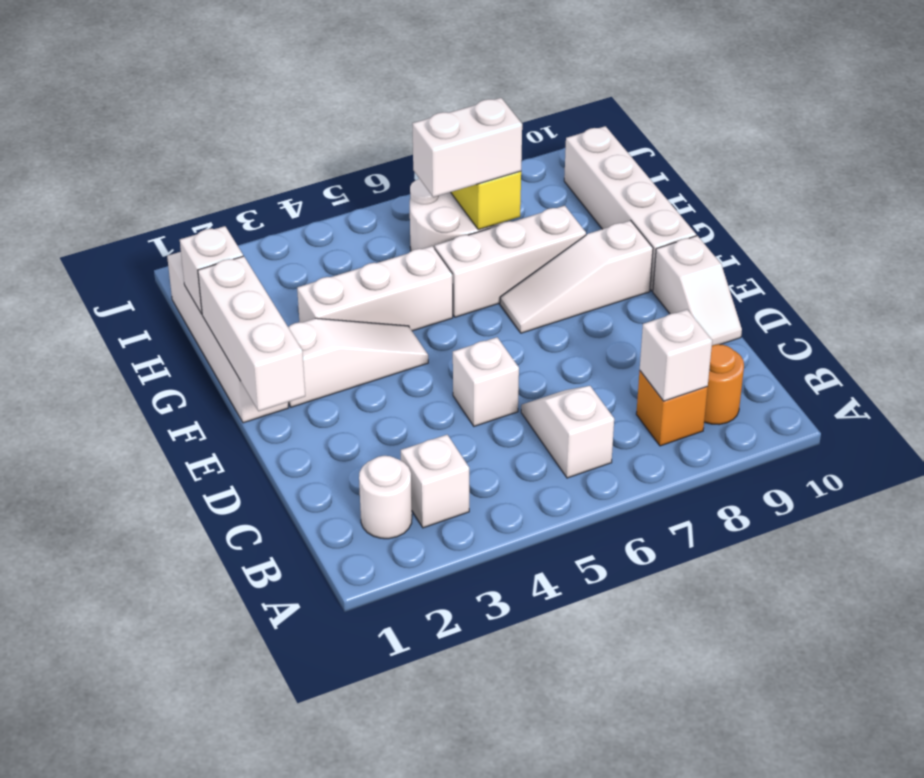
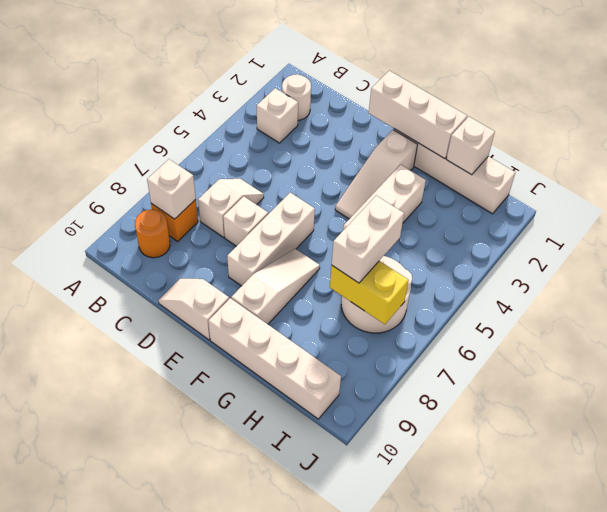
white 1x2 slope [521,386,614,478] -> white 1x2 slope turned to [198,179,264,237]
white 1x1 brick [453,337,519,426] -> white 1x1 brick moved to [223,196,268,246]
white 1x3 brick [435,206,586,317] -> white 1x3 brick moved to [227,193,315,286]

